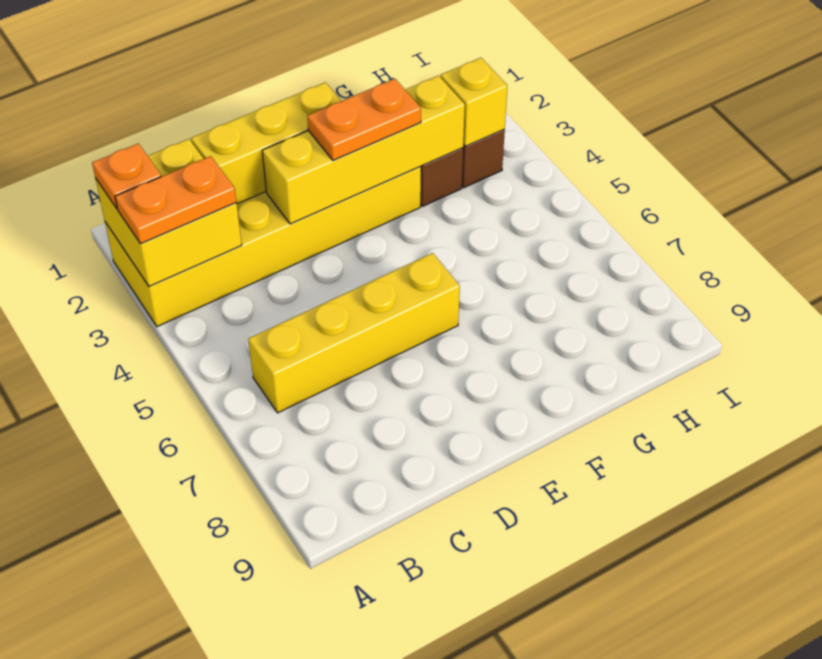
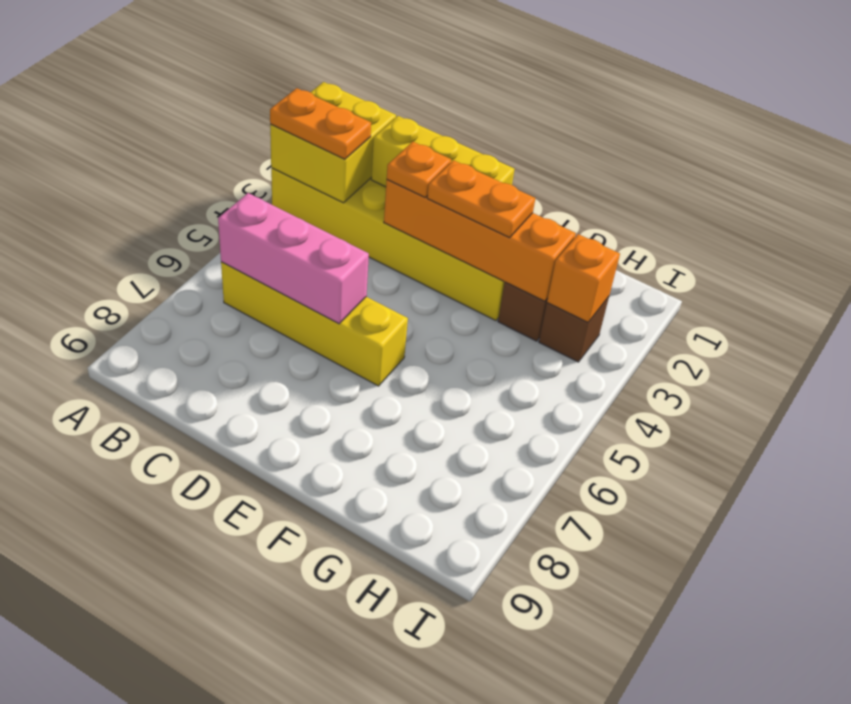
orange 1x1 plate [92,144,161,209] -> orange 1x1 plate moved to [387,142,451,197]
none -> pink 1x3 brick [218,193,369,324]
yellow 1x4 brick [262,76,465,224] -> orange 1x4 brick [384,180,576,301]
yellow 1x1 brick [441,58,507,146] -> orange 1x1 brick [547,234,620,322]

